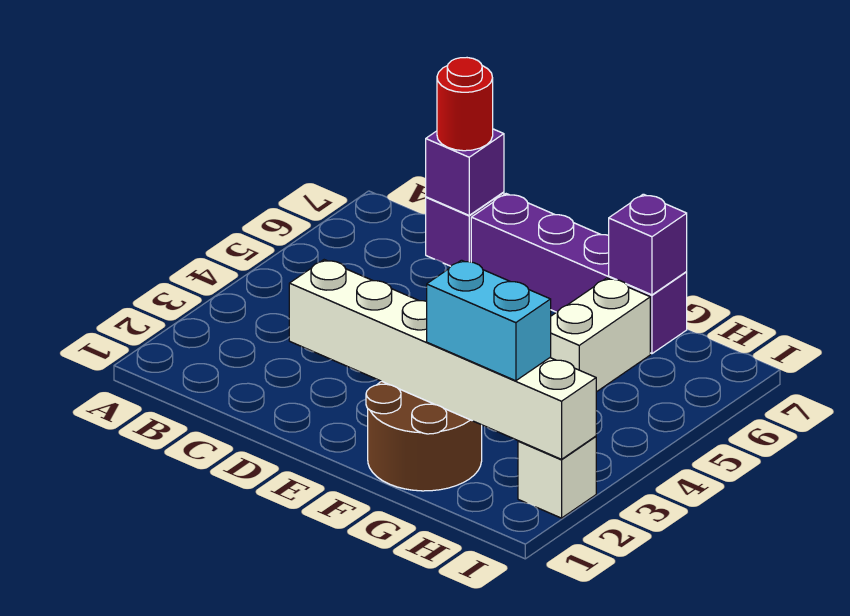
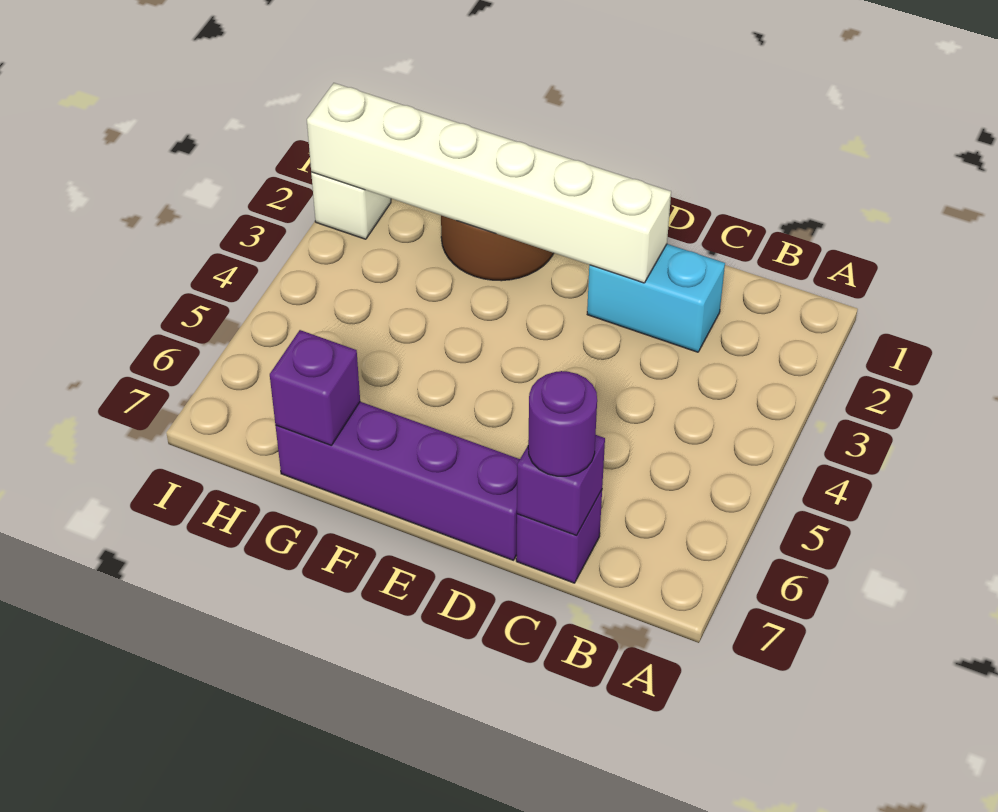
red 1x1 round brick [437,58,493,151] -> purple 1x1 round brick [528,371,597,476]
cyan 1x2 brick [427,260,551,381] -> cyan 1x2 brick moved to [587,244,725,352]
white 1x2 brick [550,278,650,392] -> none

